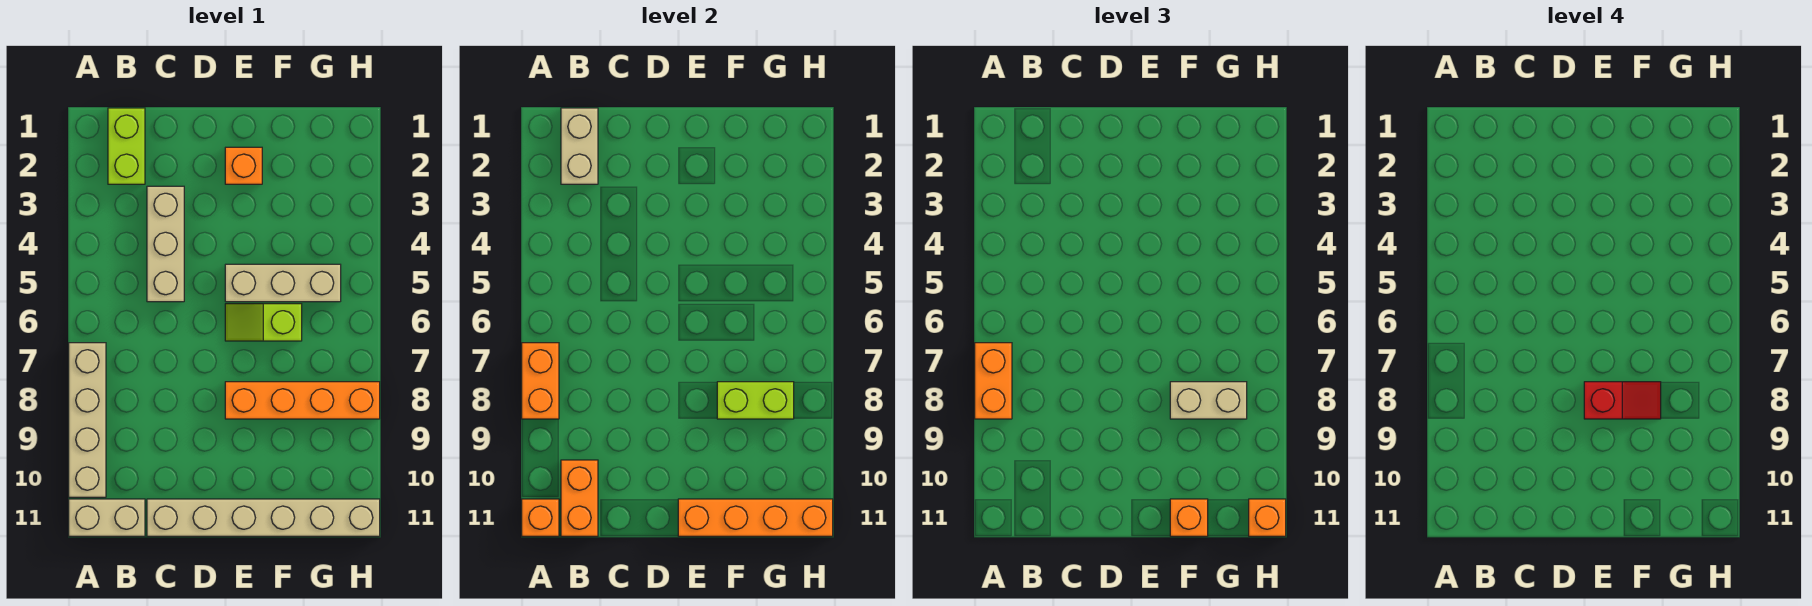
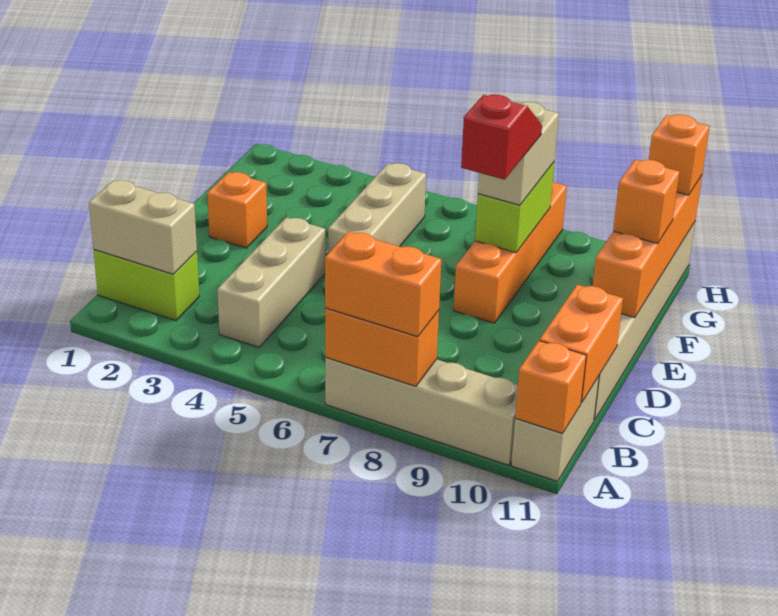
orange 1x2 brick [561,460,598,536] -> orange 1x2 brick turned to [540,285,623,403]
tan 1x3 brick [147,186,184,302] -> tan 1x3 brick turned to [217,217,325,347]
lime 1x2 slope [225,304,302,341] -> none

